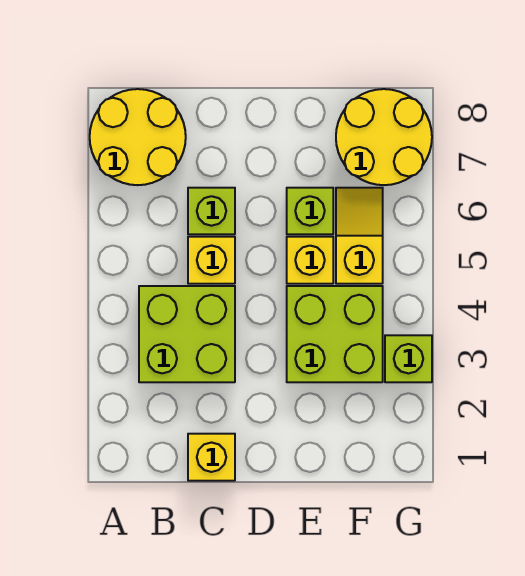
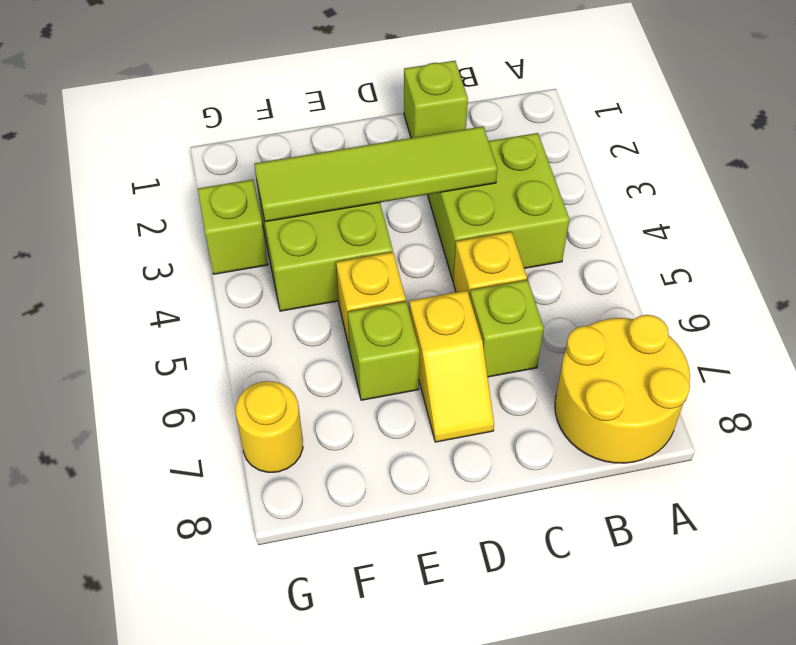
yellow 1x1 brick [188,434,235,481] -> lime 1x1 brick [404,61,468,138]
none -> lime 1x4 tile [254,126,497,222]
yellow 1x2 slope [336,188,383,284] -> yellow 1x2 slope moved to [409,291,494,442]
yellow 2x2 round brick [336,89,432,185] -> yellow 1x1 round brick [236,381,303,472]

